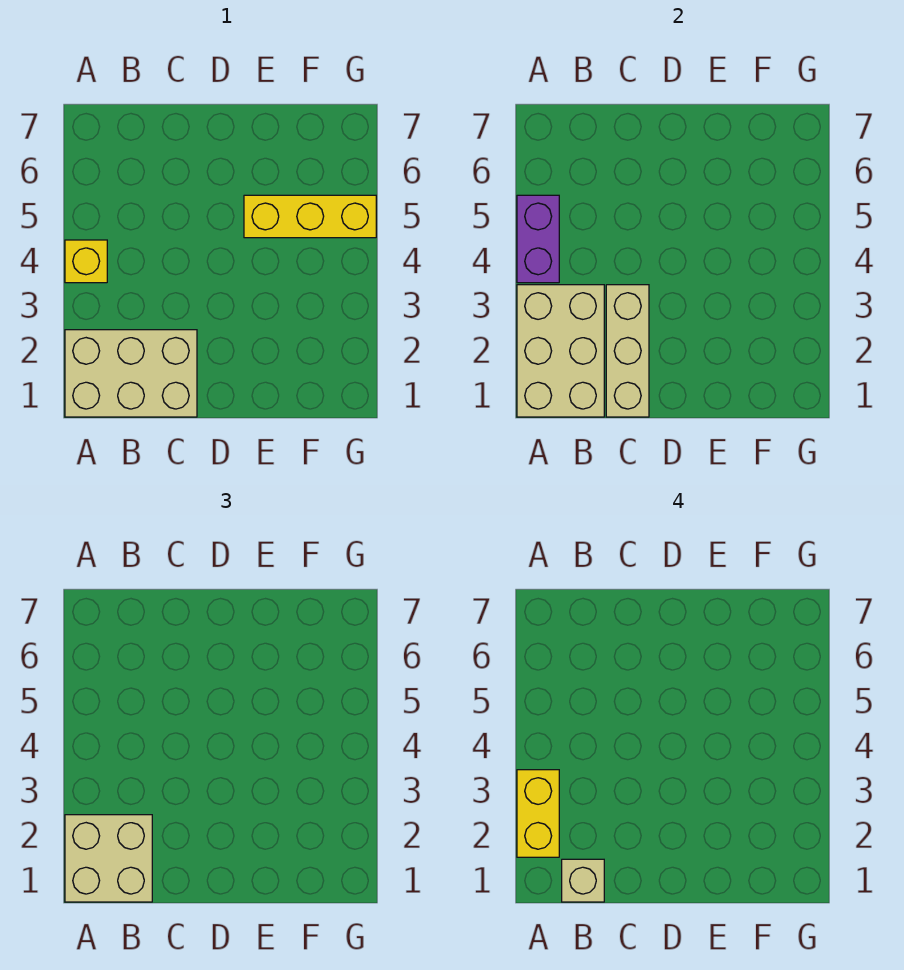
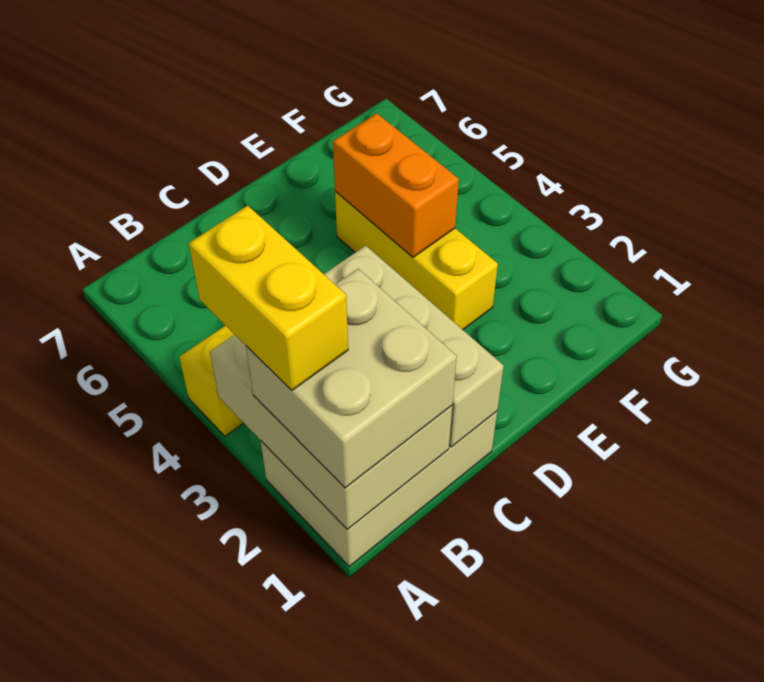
purple 1x2 brick [517,195,559,283] -> none
tan 1x1 brick [562,859,604,902] -> none
none -> orange 1x2 brick [333,113,459,257]
yellow 1x3 brick [244,195,376,238] -> yellow 1x3 brick turned to [335,191,498,330]

